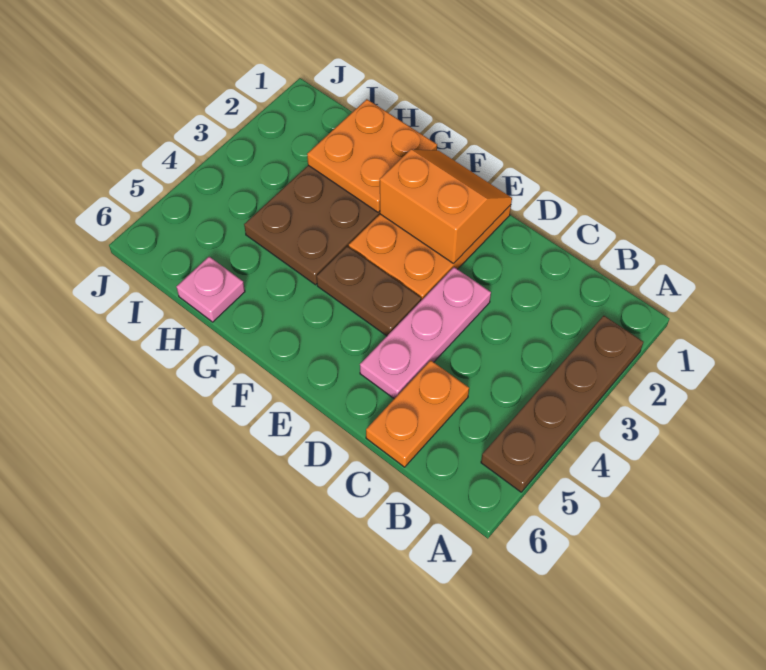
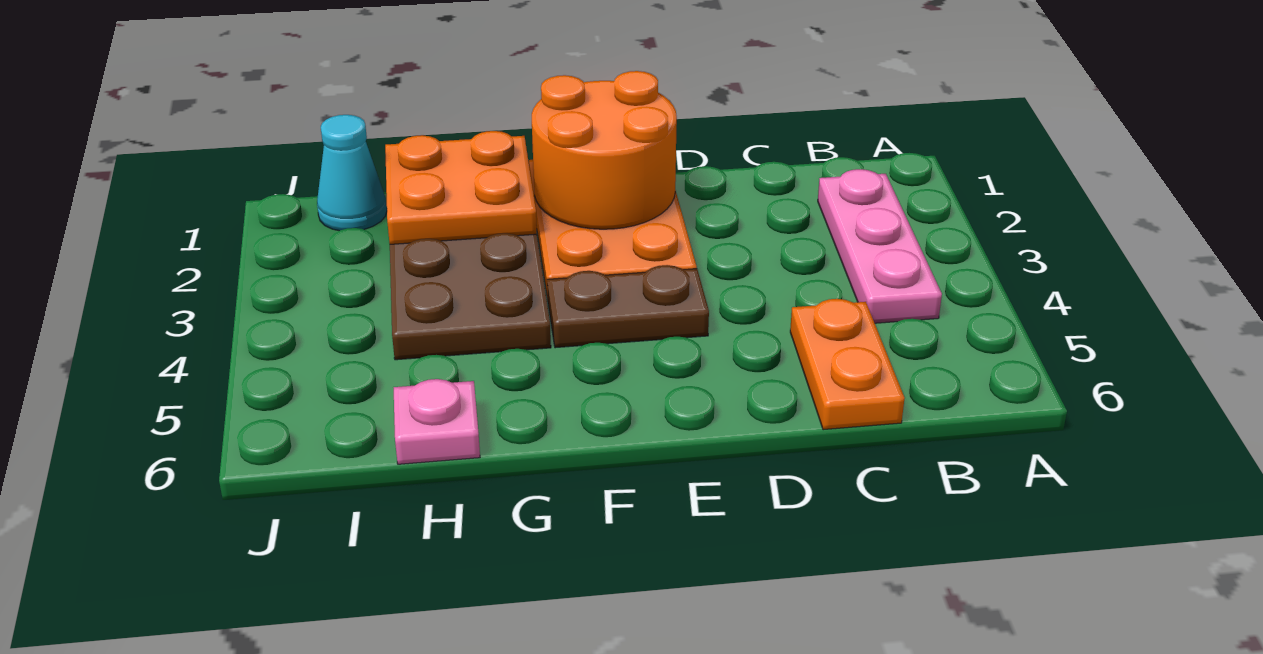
brown 1x4 plate [481,316,643,492] -> none
pink 1x3 plate [360,267,491,399] -> pink 1x3 plate moved to [818,169,942,323]
orange 2x2 slope [380,149,512,264] -> orange 2x2 round brick [532,71,677,229]
none -> cyan 1x1 cone [317,115,387,231]

